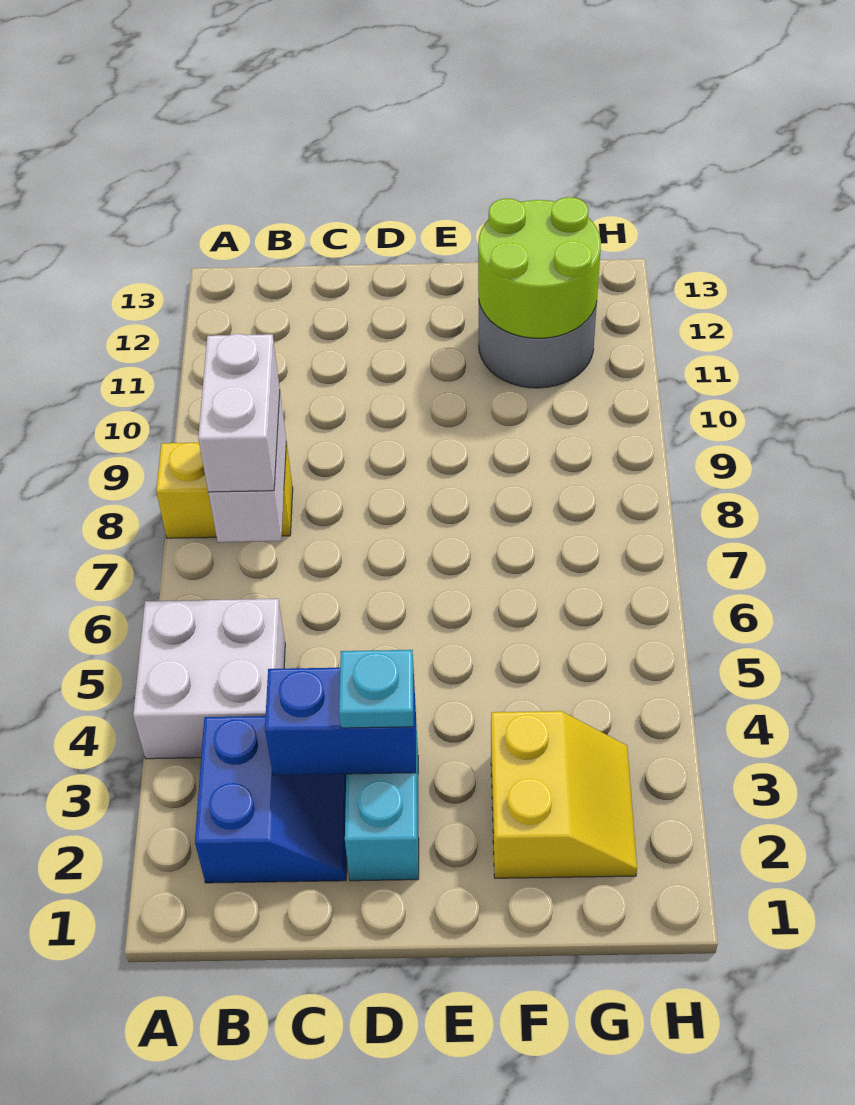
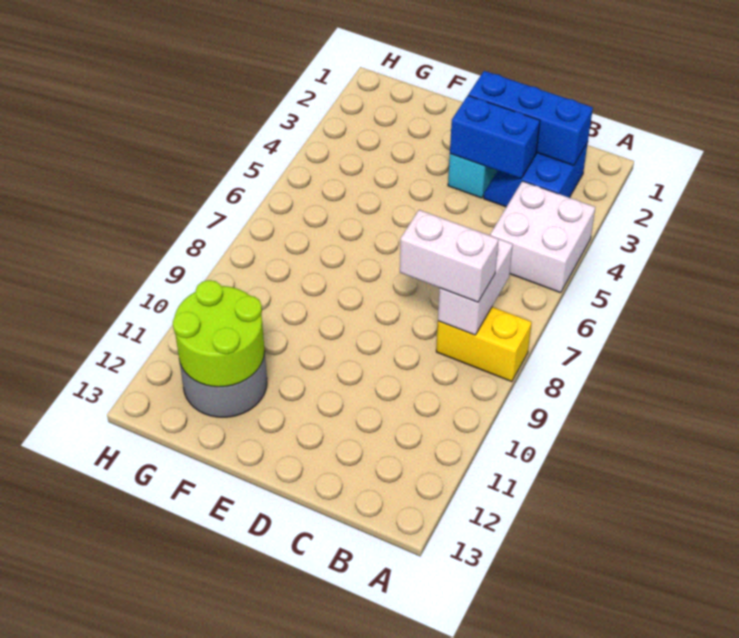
none -> blue 1x3 brick [468,71,593,165]
white 1x2 brick [198,334,280,492] -> white 1x2 brick turned to [400,210,498,302]
cyan 1x1 plate [339,650,414,728] -> none
yellow 2x2 slope [491,711,637,878] -> none

